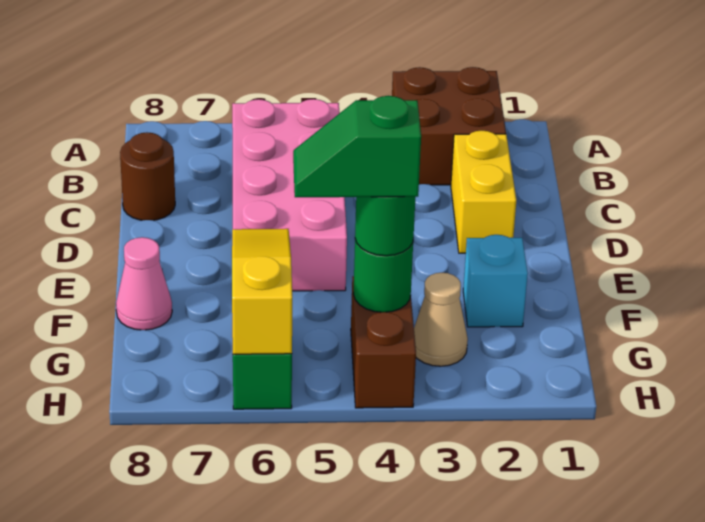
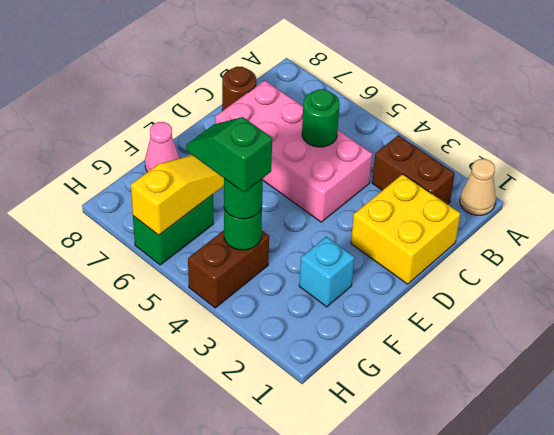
brown 2x2 brick [392,67,506,185] -> brown 1x2 brick [372,135,455,204]
pink 2x4 brick [232,99,347,291] -> pink 2x4 brick turned to [215,81,373,222]
yellow 1x2 brick [451,130,516,253] -> yellow 2x2 brick [351,174,460,284]
none -> green 1x1 round brick [302,89,340,147]
tan 1x1 cone [414,273,468,366] -> tan 1x1 cone moved to [460,159,496,215]

